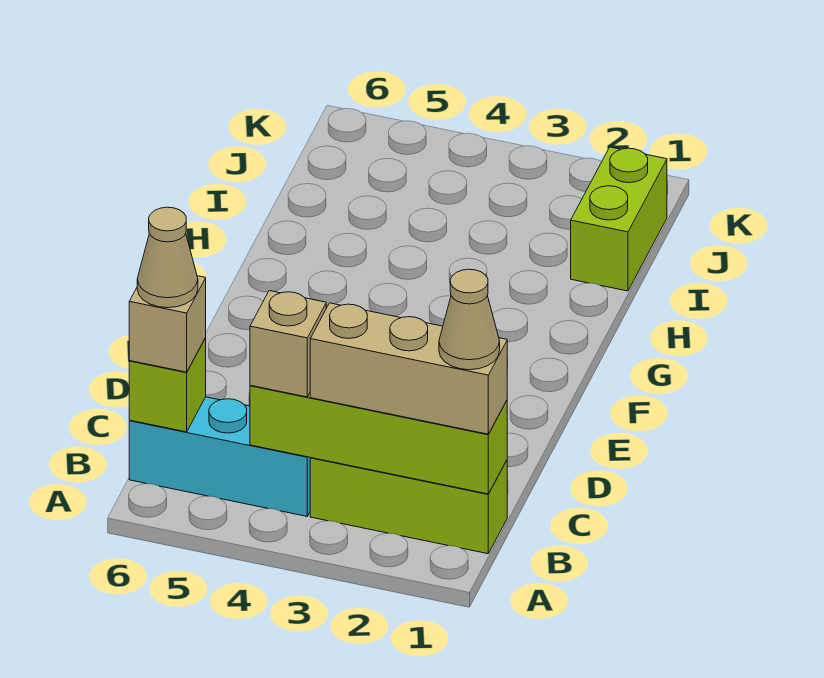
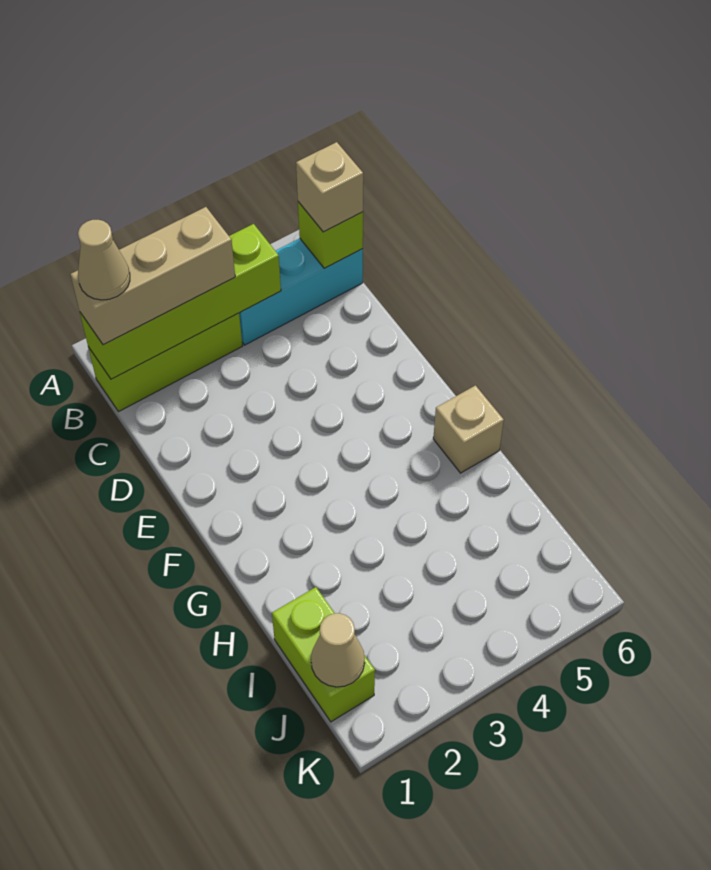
tan 1x1 brick [250,291,326,397] -> tan 1x1 brick moved to [433,385,504,473]
tan 1x1 cone [137,207,198,308] -> tan 1x1 cone moved to [311,613,365,687]

